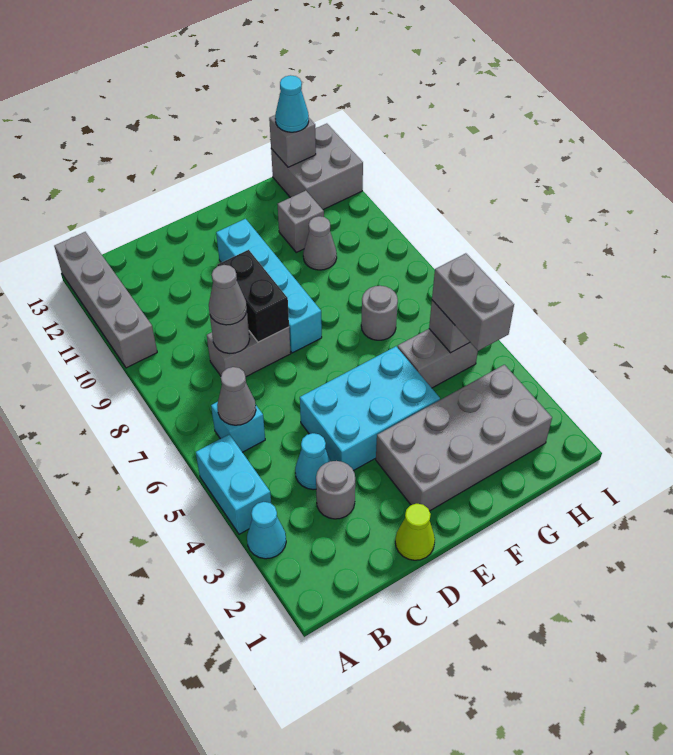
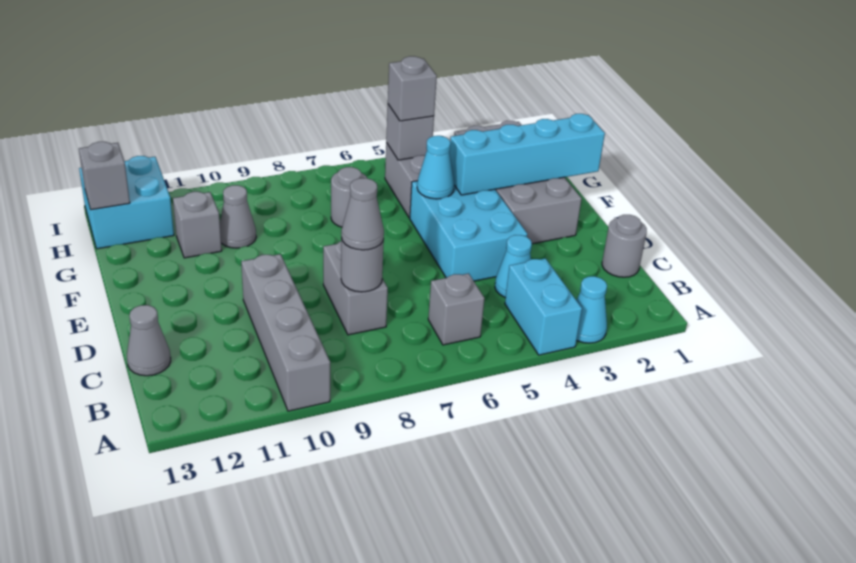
cyan 1x2 brick [196,434,271,534] -> cyan 1x2 brick turned to [505,258,582,355]
grey 1x4 brick [54,232,157,368] -> grey 1x4 brick turned to [241,254,330,411]
cyan 1x1 brick [211,402,265,452] -> grey 1x1 brick [428,273,485,345]
grey 1x1 cone [217,367,256,425] -> grey 1x1 cone moved to [127,305,171,376]
grey 1x1 round brick [316,461,355,519] -> grey 1x1 round brick moved to [602,215,647,277]
lime 1x1 cone [395,504,435,560] -> none
black 1x2 brick [217,250,289,342] -> none
cyan 1x4 brick [216,219,322,353] -> cyan 1x4 brick moved to [449,114,605,195]
grey 1x2 brick [432,253,514,351] -> grey 1x1 brick [388,56,437,121]
grey 2x2 brick [271,124,363,210] -> cyan 2x2 brick [79,156,174,249]
cyan 1x1 cone [275,75,309,132] -> cyan 1x1 cone moved to [417,136,454,199]

